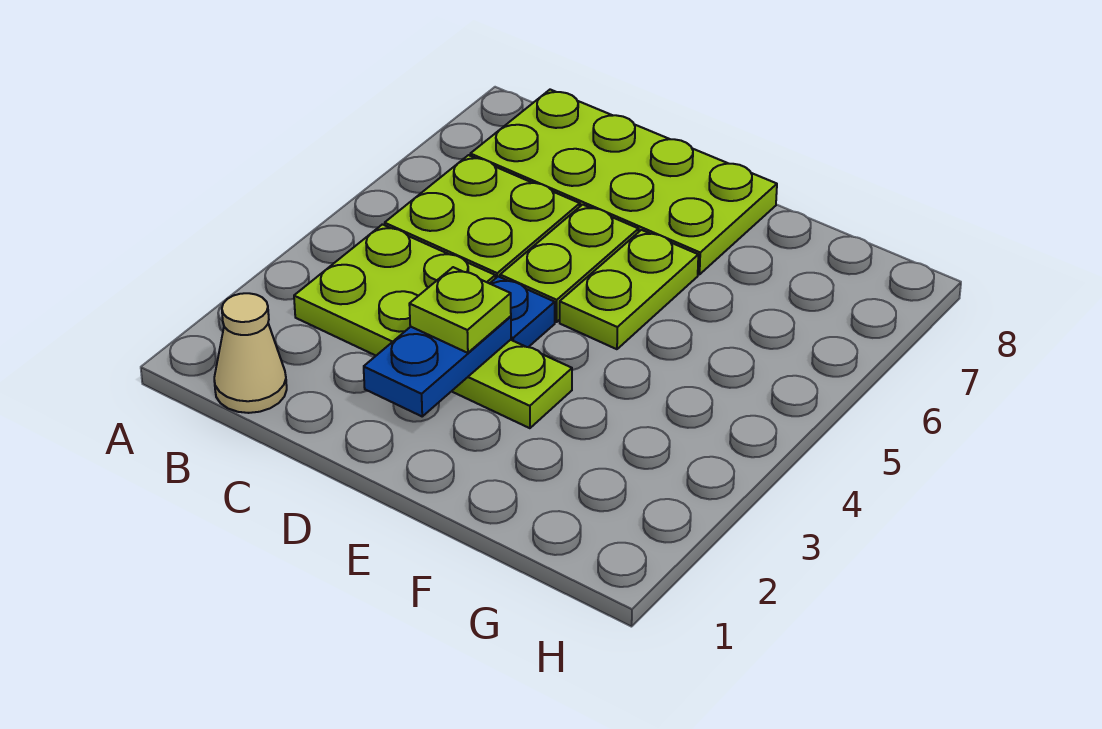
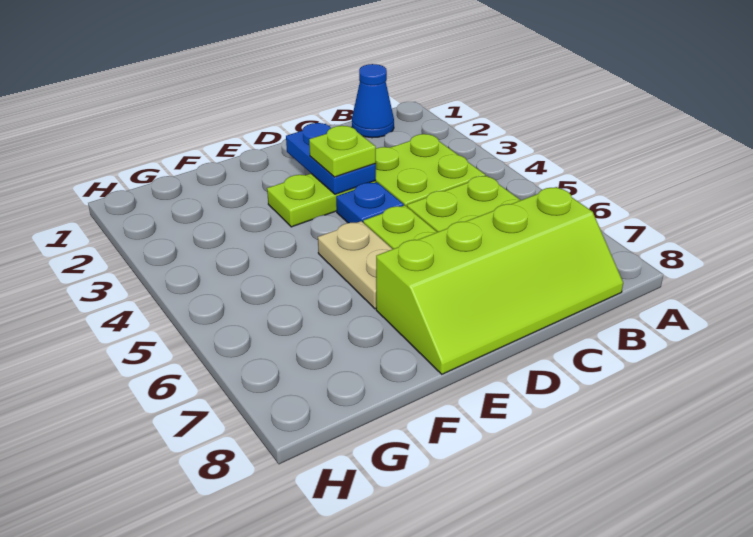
tan 1x1 cone [214,293,287,413] -> blue 1x1 cone [352,64,394,138]
lime 2x4 plate [470,90,777,275] -> lime 2x4 slope [376,187,623,374]
lime 1x2 plate [560,230,698,349] -> tan 1x2 plate [318,221,392,309]

